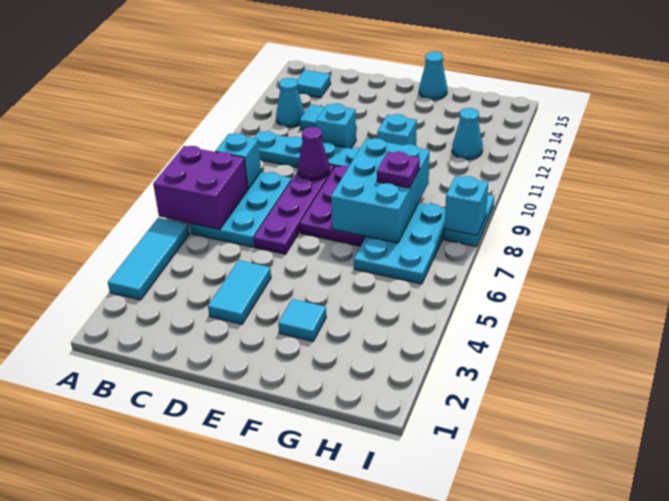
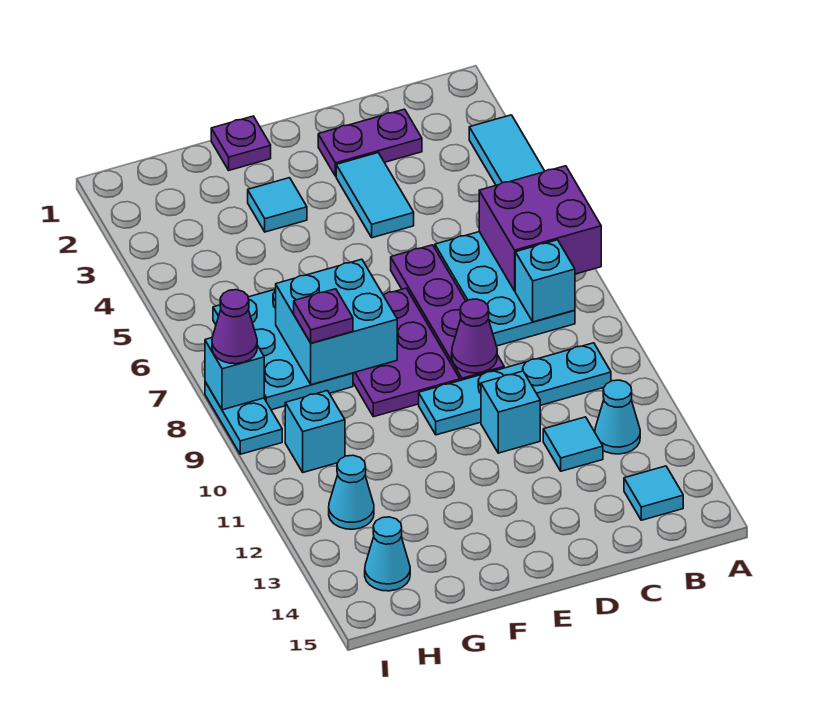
none -> purple 1x2 plate [318,109,422,176]
none -> purple 1x1 plate [211,116,271,170]
cyan 2x3 brick [331,138,430,243] -> cyan 2x2 brick [276,259,397,385]
cyan 1x1 brick [377,114,417,146] -> cyan 1x1 brick moved to [285,391,345,472]
cyan 1x1 cone [419,52,447,100] -> cyan 1x1 cone moved to [365,517,410,591]
none -> purple 1x1 cone [212,290,257,364]

